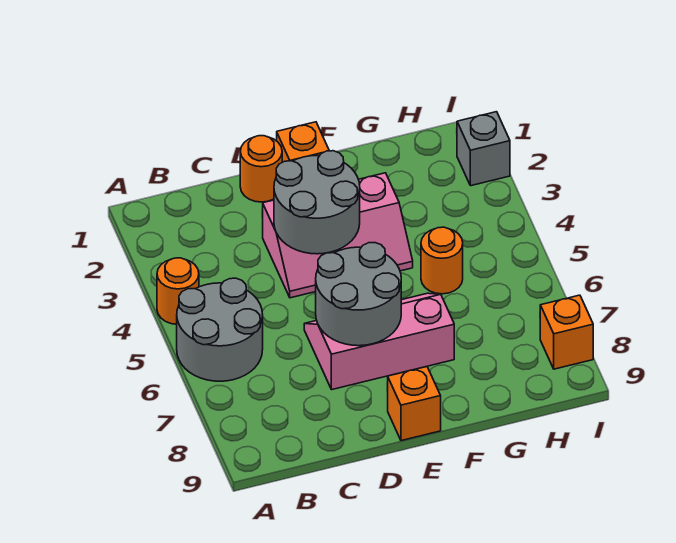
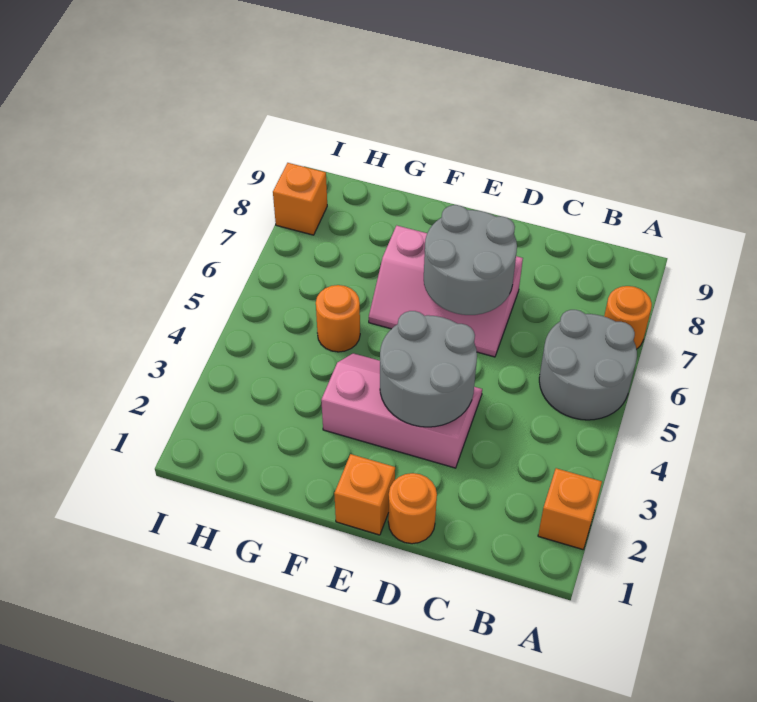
orange 1x1 round brick [157,258,199,324] -> orange 1x1 round brick moved to [604,286,652,349]
orange 1x1 brick [387,367,441,441] -> orange 1x1 brick moved to [538,468,602,549]
grey 1x1 brick [457,112,510,186] -> none

